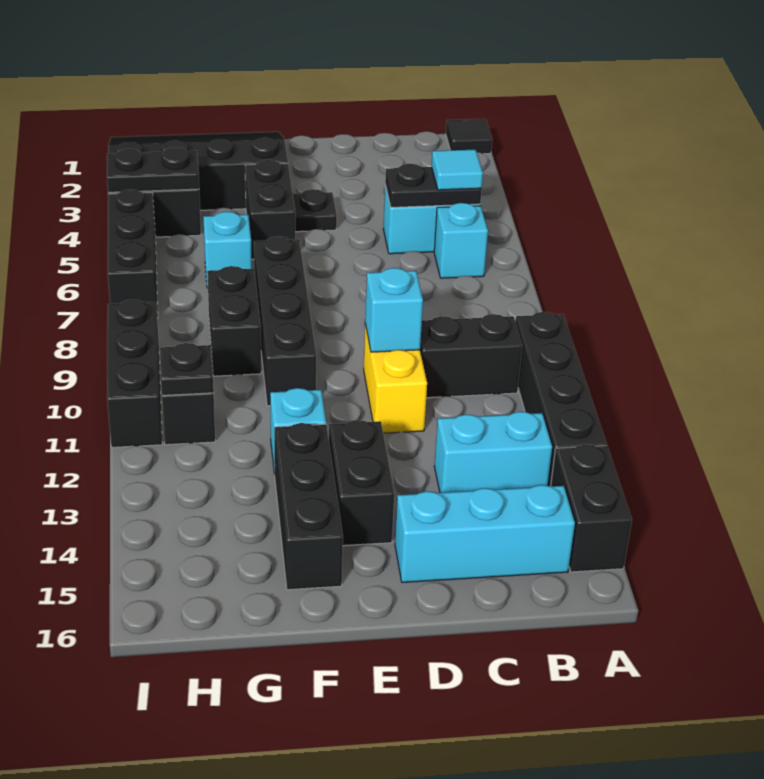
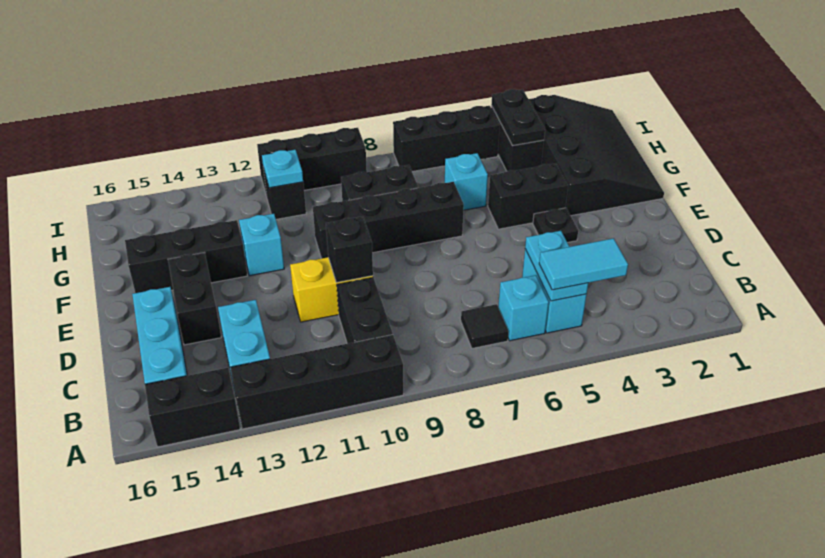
black 1x1 tile [446,119,492,154] -> black 1x1 tile moved to [461,304,508,348]
black 1x2 plate [385,164,482,207] -> cyan 1x2 plate [525,231,588,301]
cyan 1x1 tile [432,150,483,190] -> cyan 1x2 tile [539,238,628,290]
cyan 1x1 brick [365,268,423,352] -> black 1x1 brick [326,217,373,283]
black 1x2 brick [329,420,394,546] -> black 1x2 brick turned to [168,253,221,345]
black 1x1 plate [160,343,214,395] -> cyan 1x1 plate [262,150,303,188]

